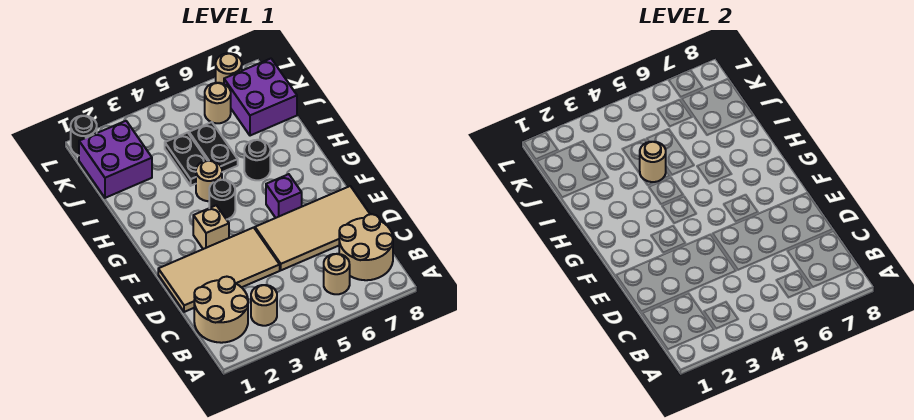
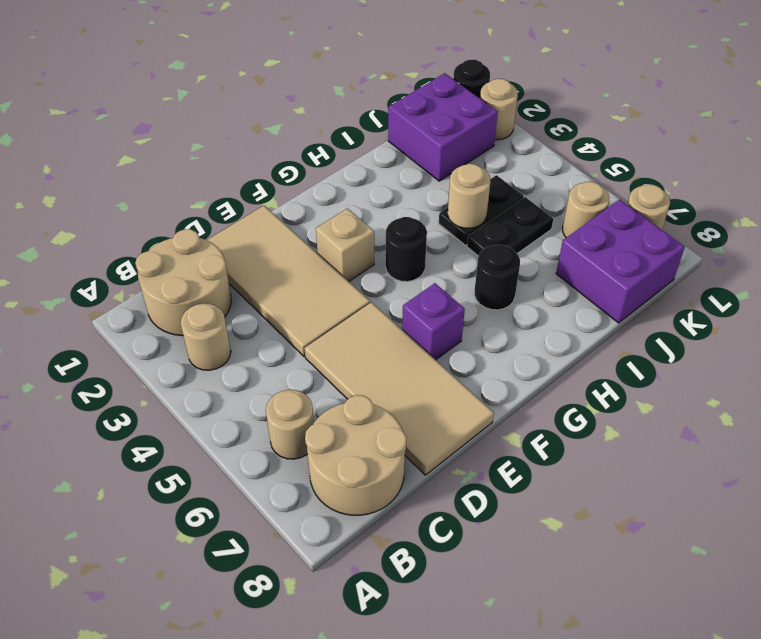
tan 1x1 round brick [196,161,222,201] -> tan 1x1 round brick moved to [480,79,518,140]

